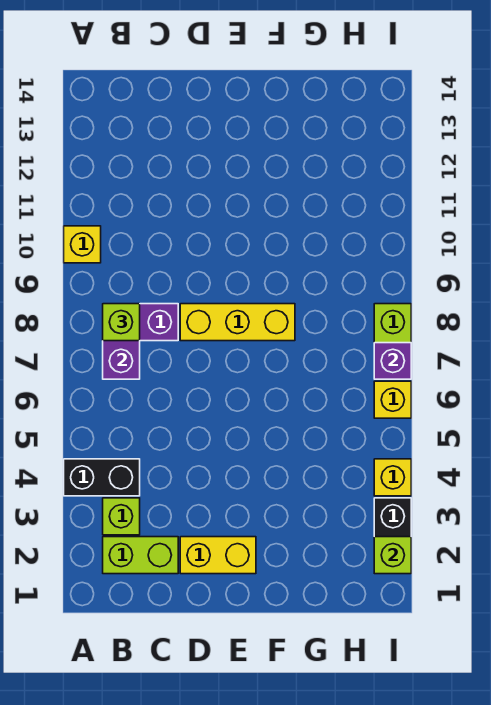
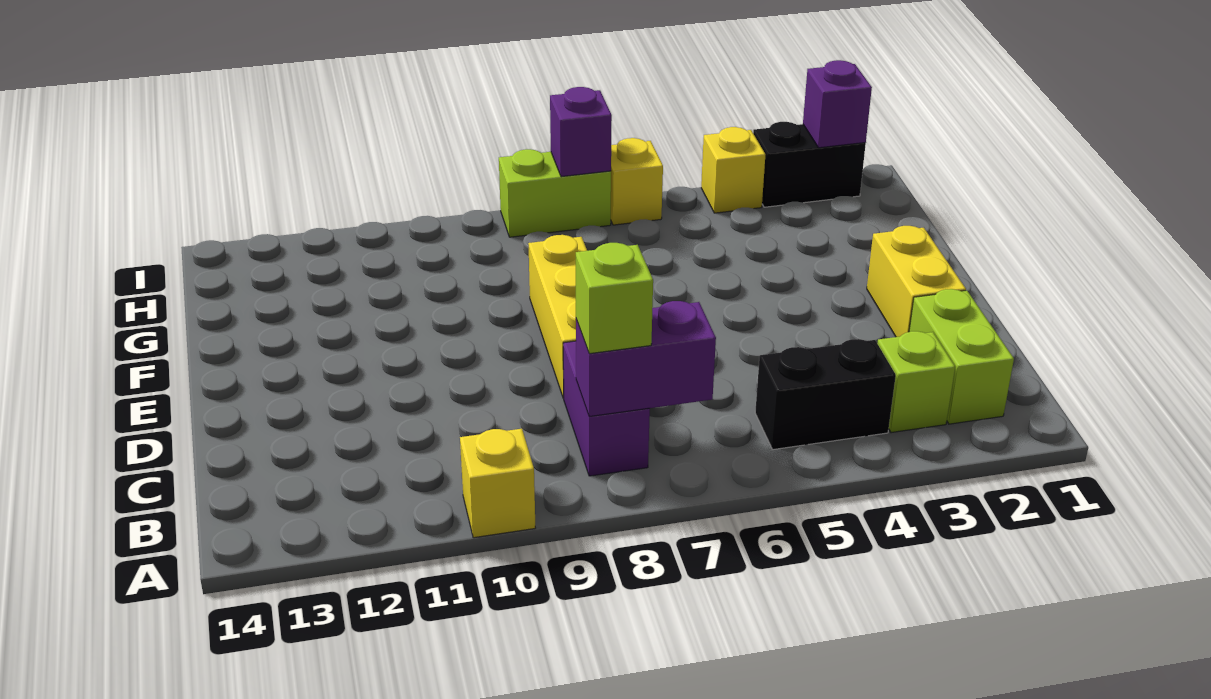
black 1x2 brick [64,459,140,496] -> black 1x2 brick turned to [755,339,896,450]
lime 1x1 brick [374,537,411,574] -> purple 1x1 brick [803,60,872,148]

